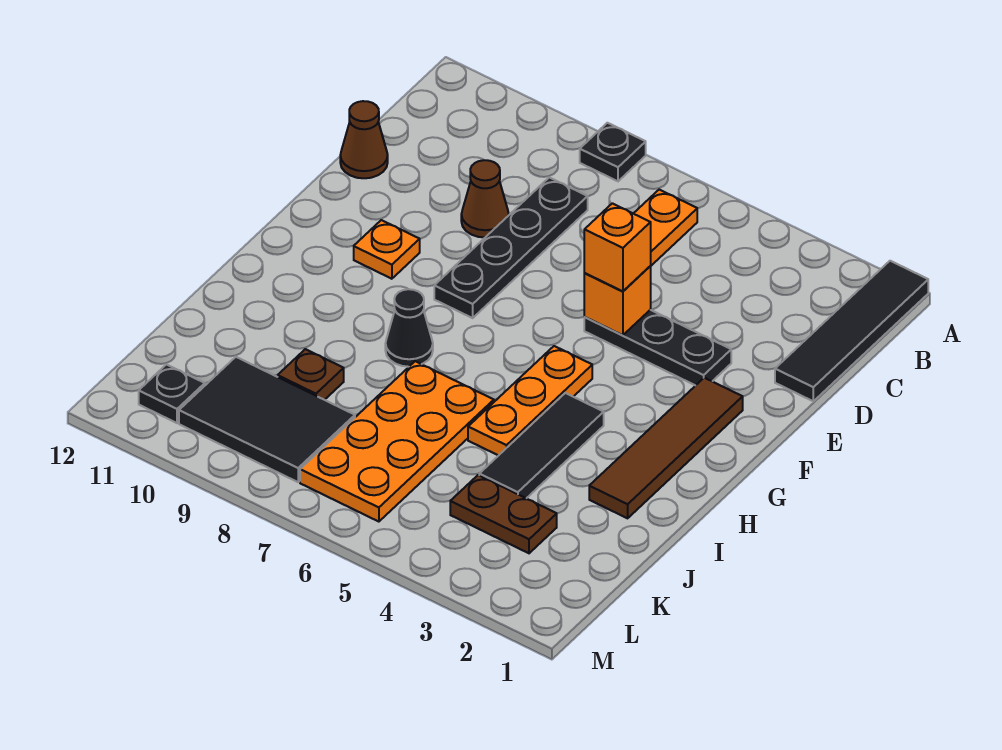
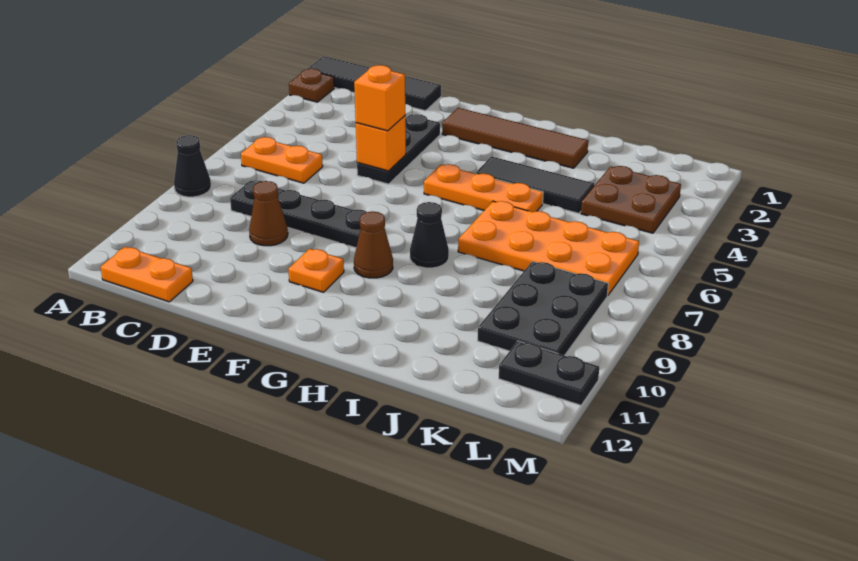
black 1x1 plate [580,123,646,181] -> black 1x1 cone [174,135,211,197]
none -> orange 1x2 plate [101,247,193,302]
brown 1x1 cone [340,101,388,178] -> brown 1x1 cone moved to [354,211,393,278]
brown 1x1 plate [278,349,344,400] -> brown 1x1 plate moved to [289,69,334,102]
brown 1x2 plate [450,475,557,553] -> brown 2x2 plate [581,166,681,233]
black 2x3 tile [179,357,355,482] -> black 2x3 plate [478,261,608,356]
black 1x1 plate [139,365,205,423] -> black 1x2 plate [499,341,599,405]

